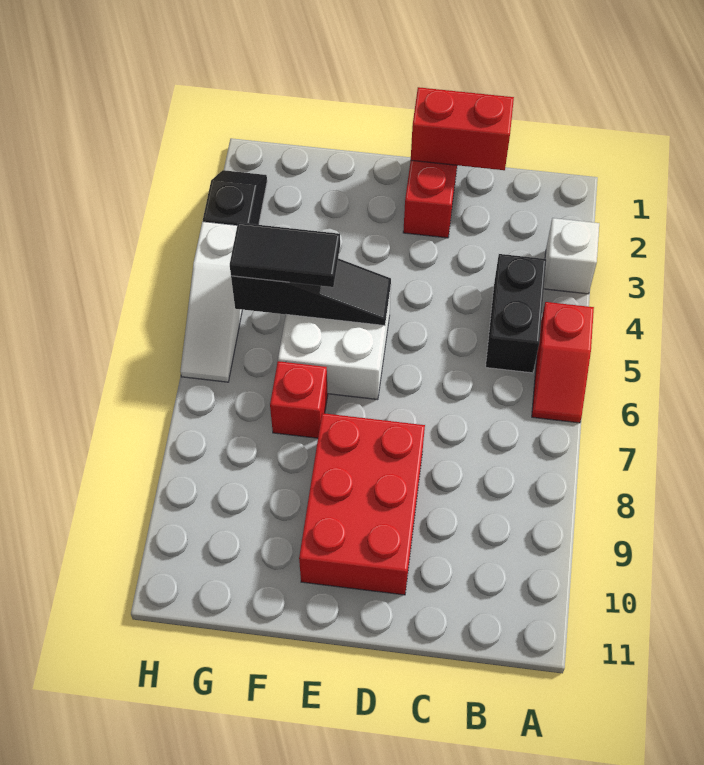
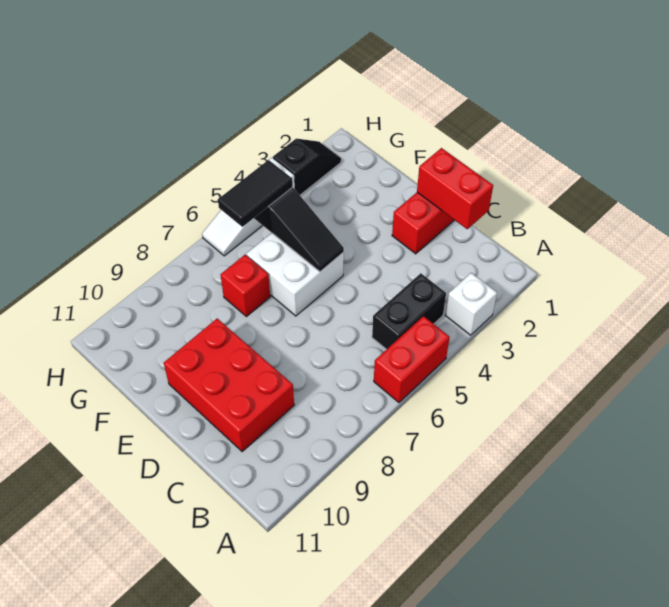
red 1x2 slope [532,302,594,423] -> red 1x2 brick [374,316,450,403]
red 2x3 brick [299,413,425,595] -> red 2x3 brick turned to [164,319,294,452]
black 1x2 tile [230,223,340,287] -> black 1x2 tile turned to [218,160,293,227]

